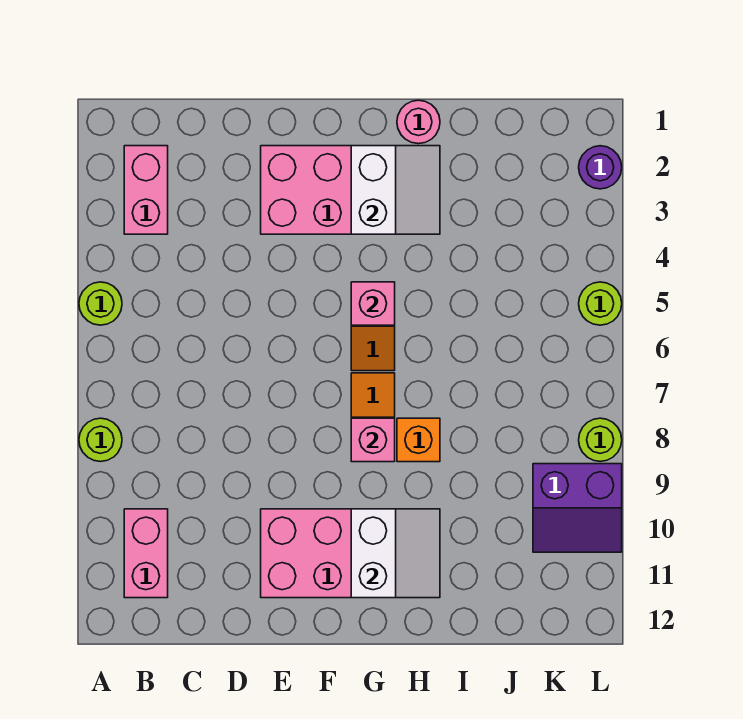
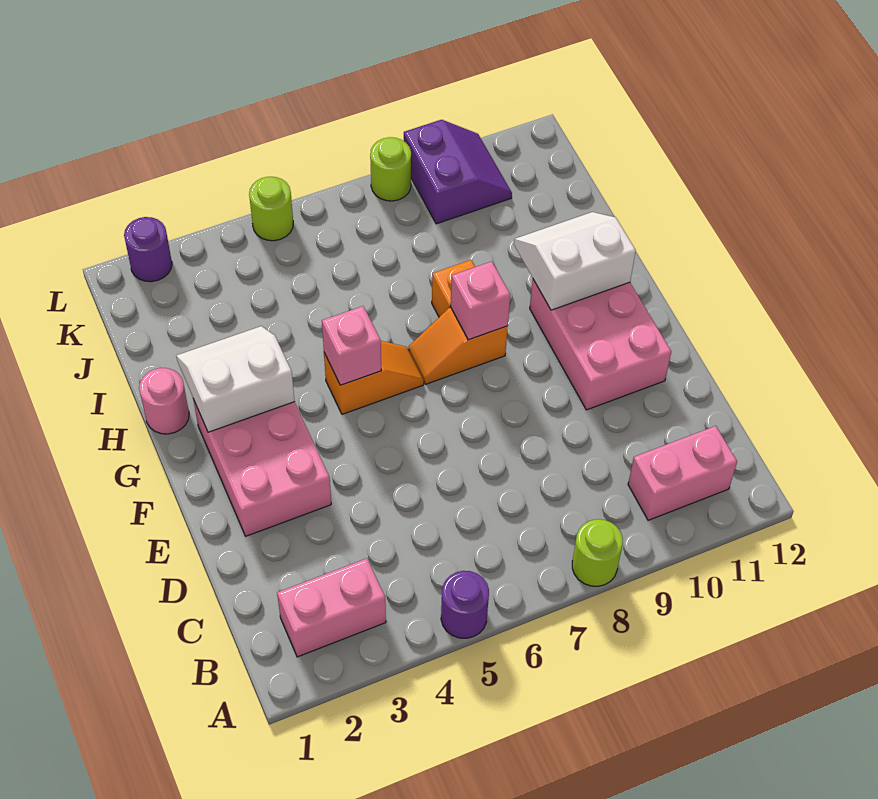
lime 1x1 round brick [79,282,122,325] -> purple 1x1 round brick [441,571,489,638]

